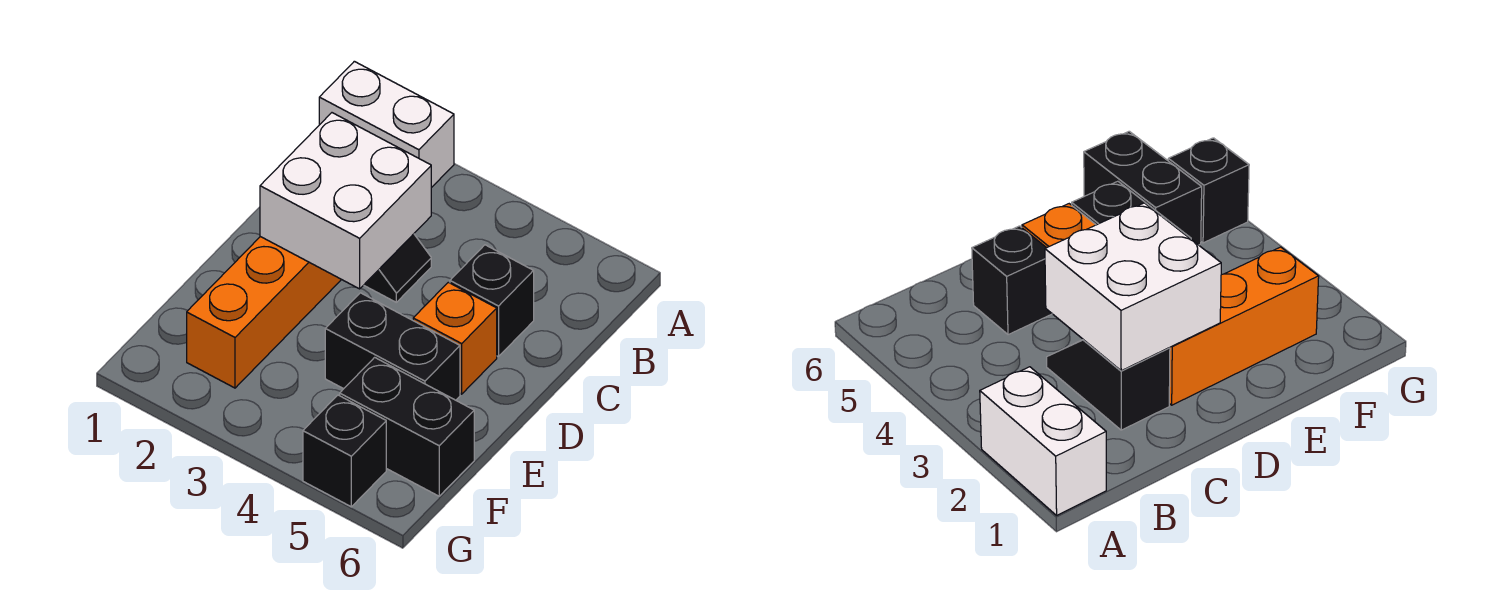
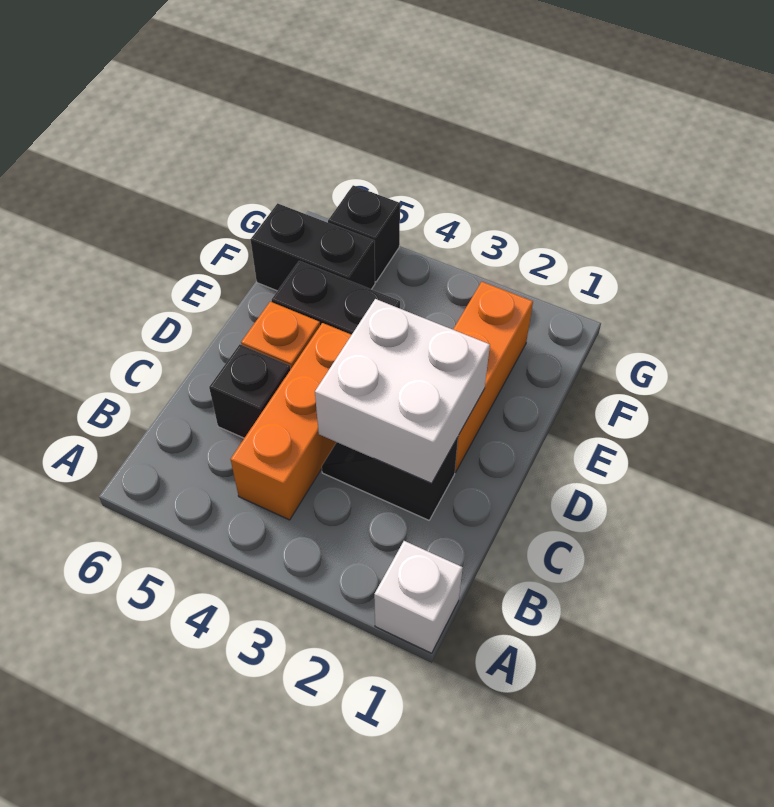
white 1x2 brick [319,61,454,188] -> white 1x1 brick [374,541,463,653]
none -> orange 1x3 brick [231,323,351,520]

